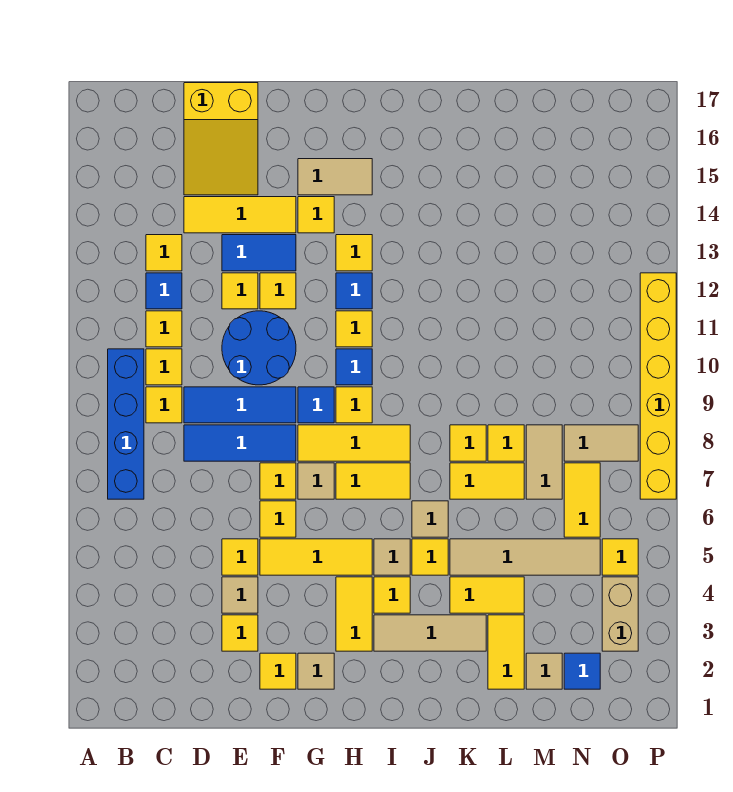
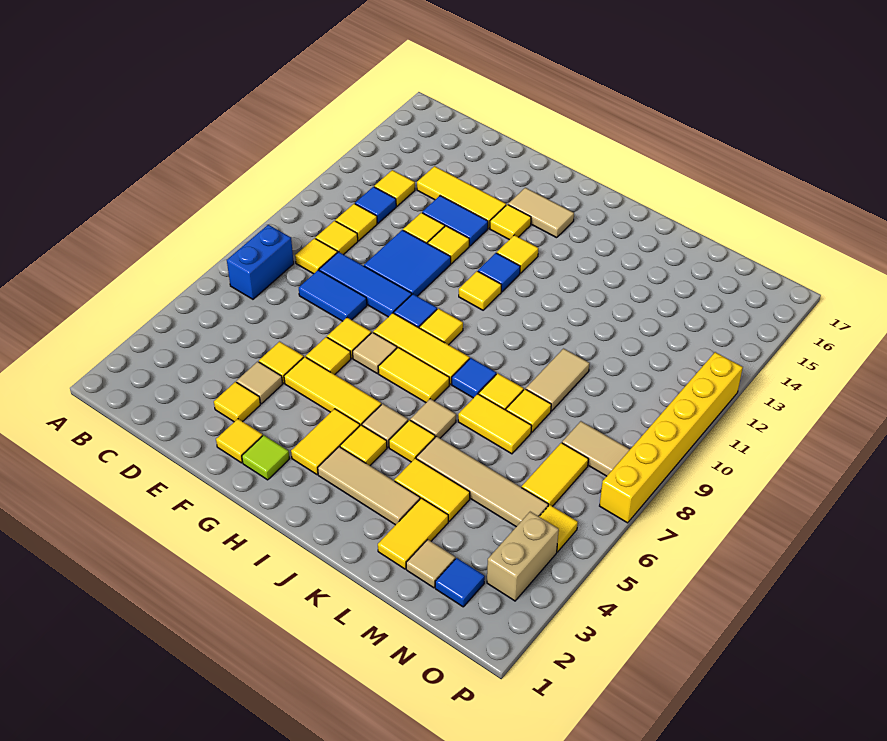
blue 1x4 brick [108,349,144,499] -> blue 1x2 brick [227,225,294,299]
blue 1x3 tile [184,425,296,461] -> blue 1x2 tile [299,270,367,321]
yellow 2x3 slope [184,83,258,195] -> none
blue 2x2 round brick [222,311,296,385] -> blue 2x2 tile [364,230,451,296]
tan 1x1 tile [298,653,334,689] -> lime 1x1 tile [242,435,290,480]
blue 1x1 tile [336,349,372,385] -> blue 1x1 tile moved to [452,358,496,398]
tan 1x2 tile [526,425,562,499] -> tan 1x2 tile moved to [526,349,590,411]

